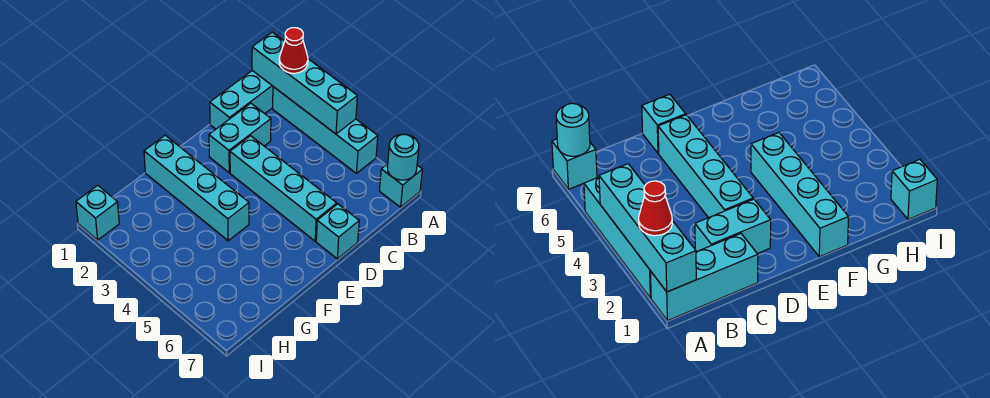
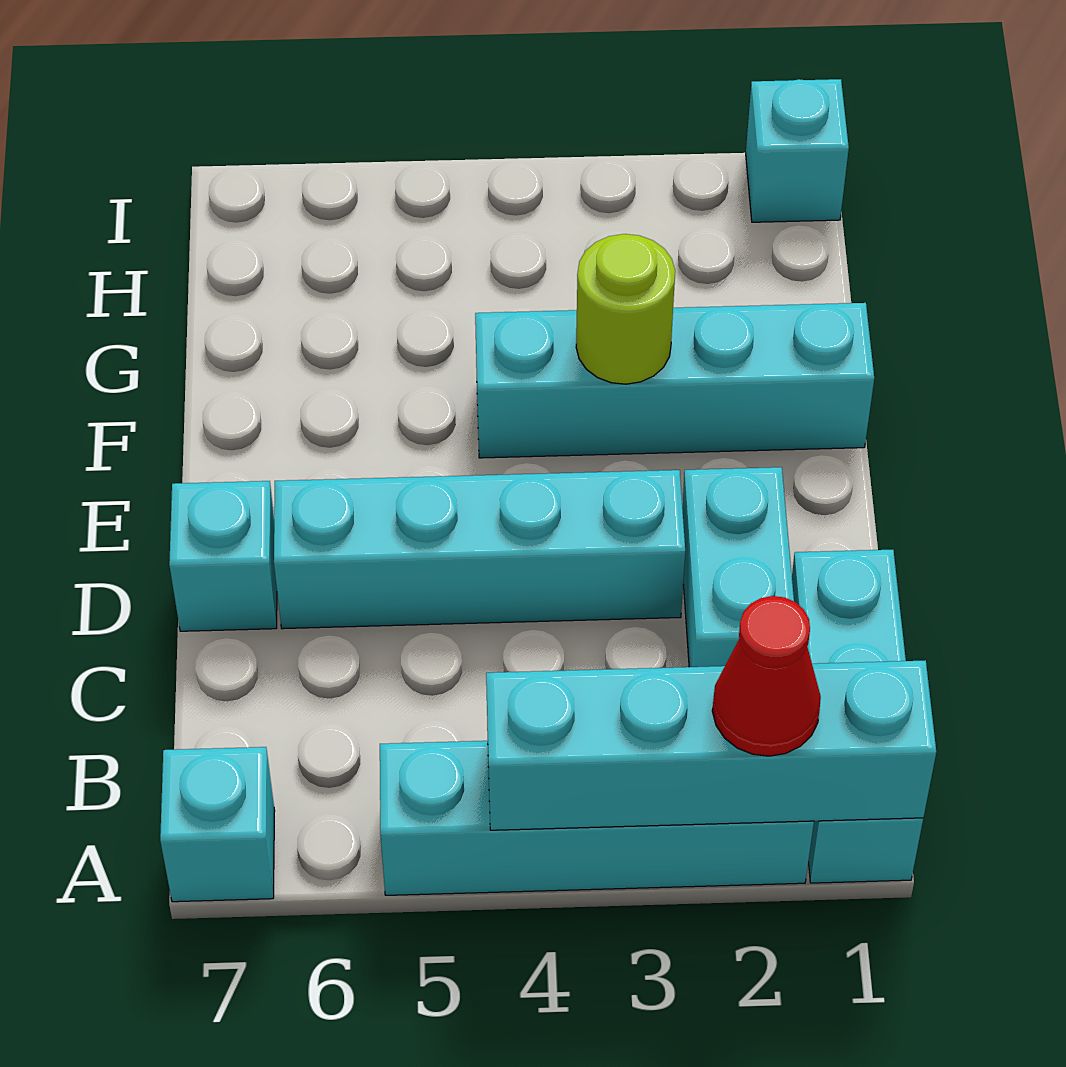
cyan 1x1 round brick [387,134,419,180] -> none
none -> lime 1x1 round brick [576,234,675,384]

